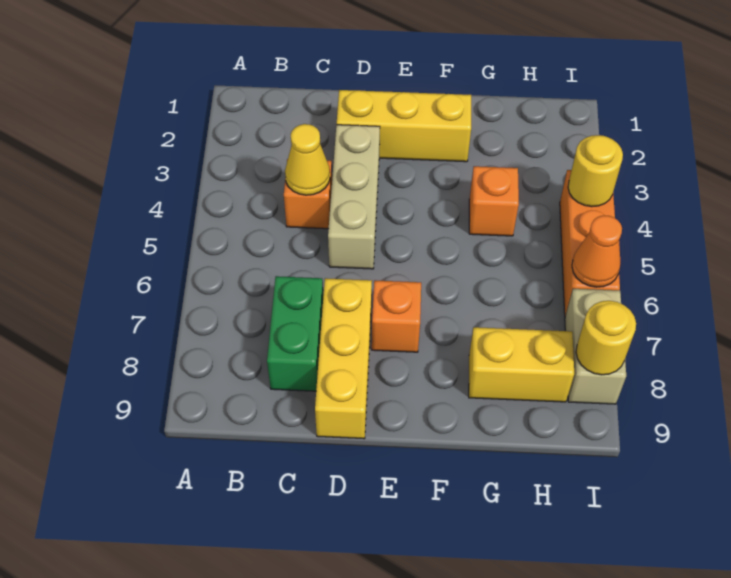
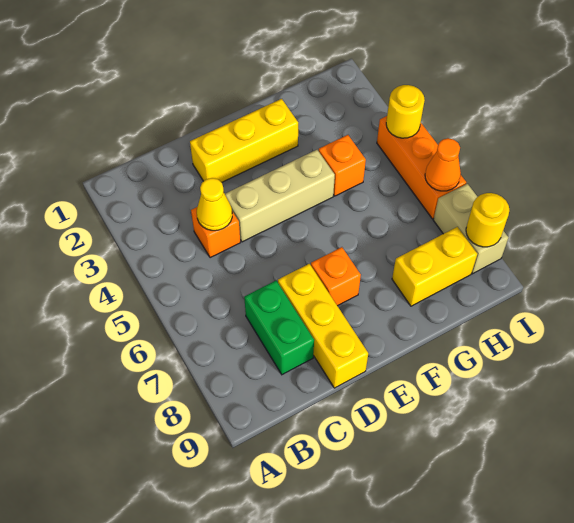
tan 1x3 brick [328,125,380,269] -> tan 1x3 brick turned to [225,150,335,242]

